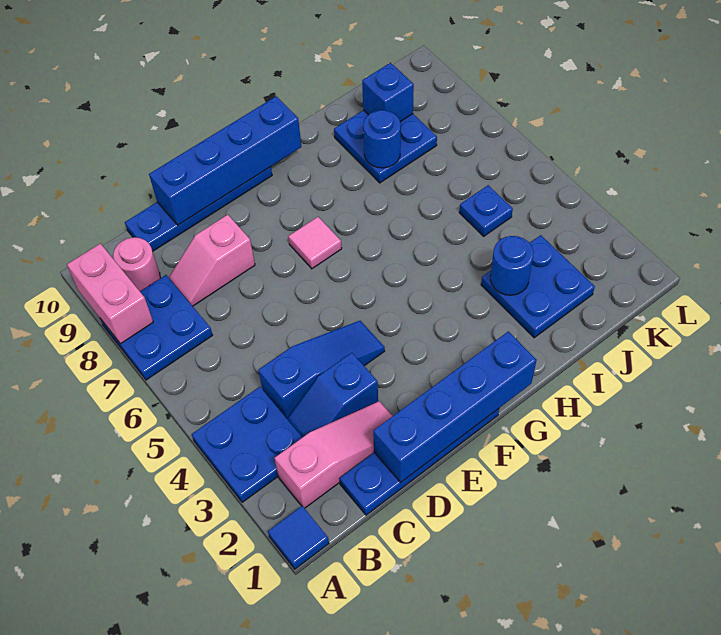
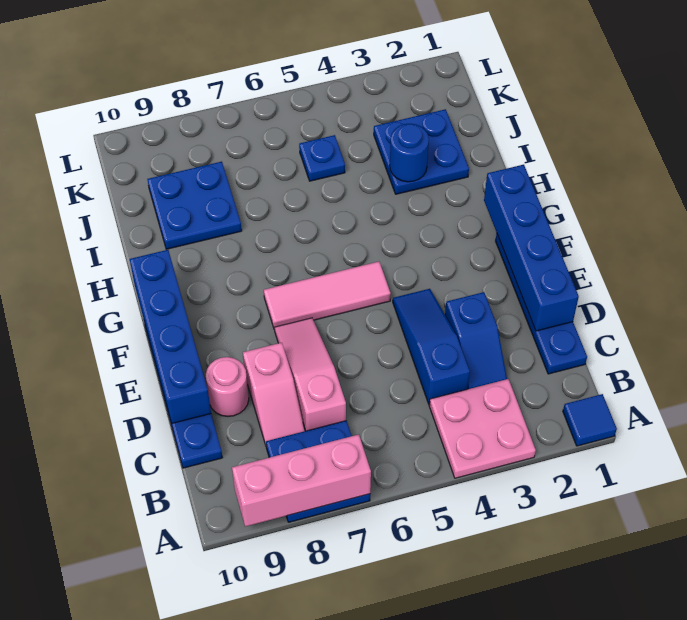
blue 2x2 plate [192,387,302,502] -> pink 2x2 plate [429,379,536,478]
pink 1x2 brick [67,244,153,344] -> pink 1x3 brick [232,435,371,527]
pink 1x3 slope [275,401,392,508] -> pink 1x3 slope moved to [274,318,346,431]
pink 1x1 round brick [113,237,160,291] -> pink 1x1 round brick moved to [206,357,249,416]
pink 1x1 tile [288,217,342,269] -> pink 1x3 tile [264,262,391,330]
blue 1x1 round brick [363,110,401,168] -> none
blue 1x1 brick [362,63,414,122] -> none

